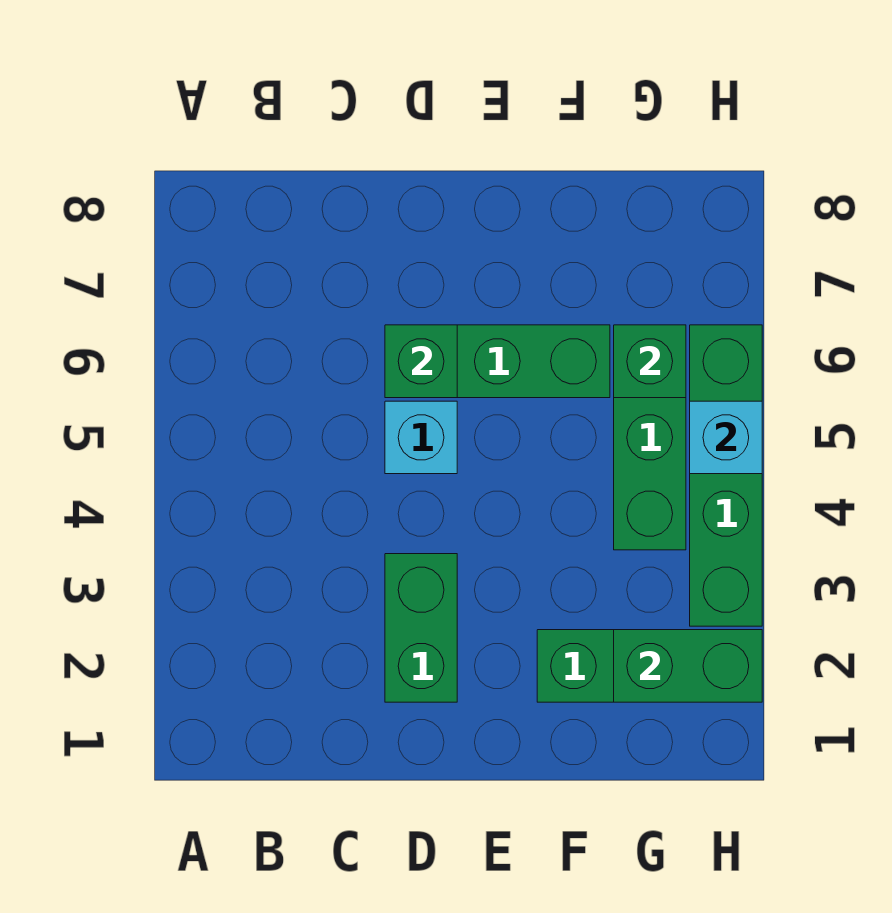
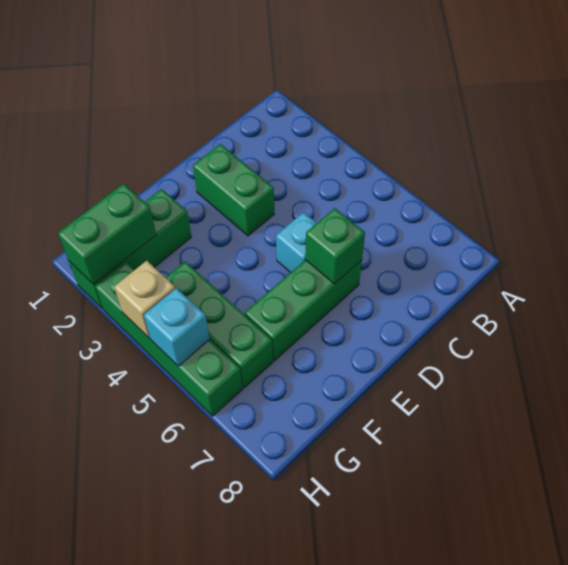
green 1x1 brick [614,325,686,398] -> none
none -> tan 1x1 brick [114,261,175,338]

